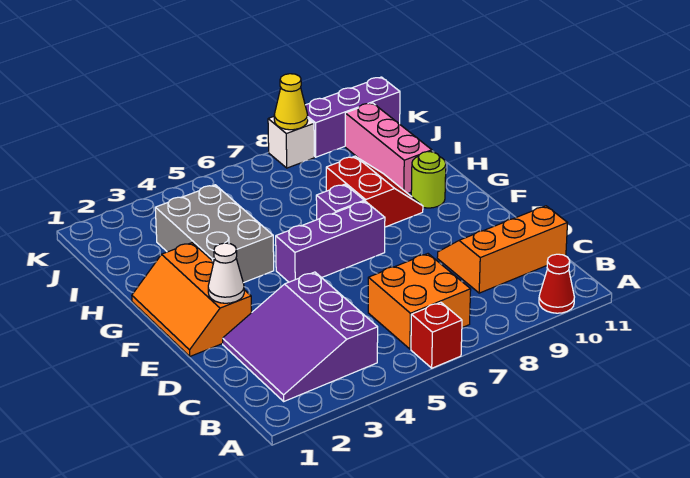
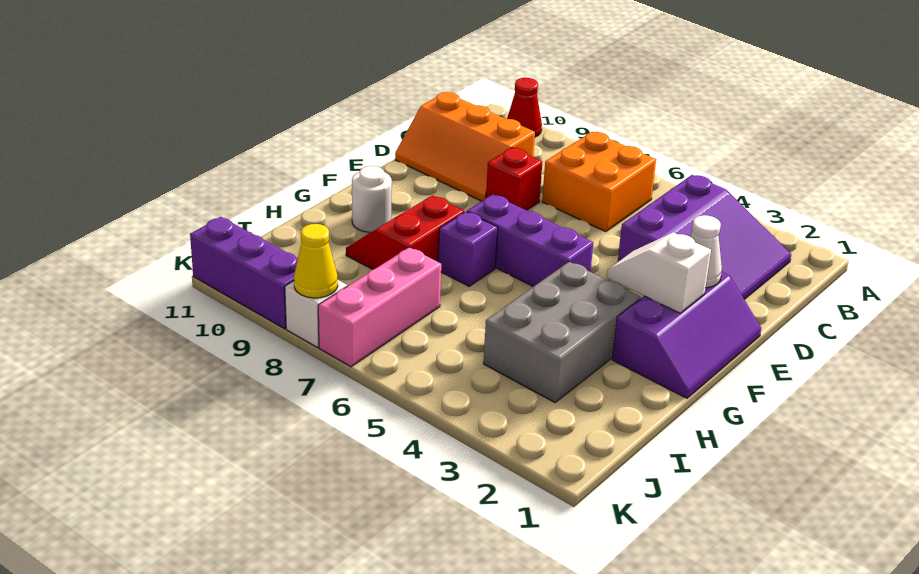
red 1x1 brick [411,302,462,368] -> red 1x1 brick moved to [486,148,542,210]
orange 2x3 slope [132,243,252,356] -> purple 2x3 slope [612,272,761,398]
none -> white 1x2 slope [607,232,711,313]
lime 1x1 round brick [411,151,446,208] -> white 1x1 round brick [352,166,392,232]
pink 1x3 brick [345,103,432,193] -> pink 1x3 brick moved to [318,247,441,367]

